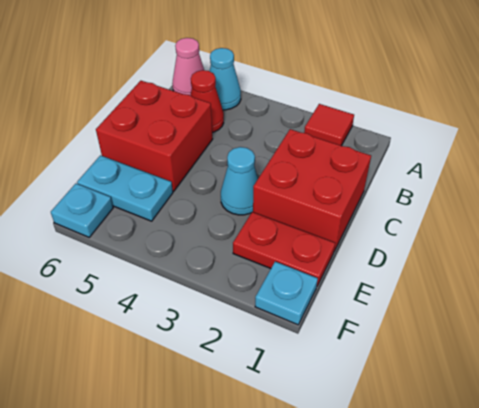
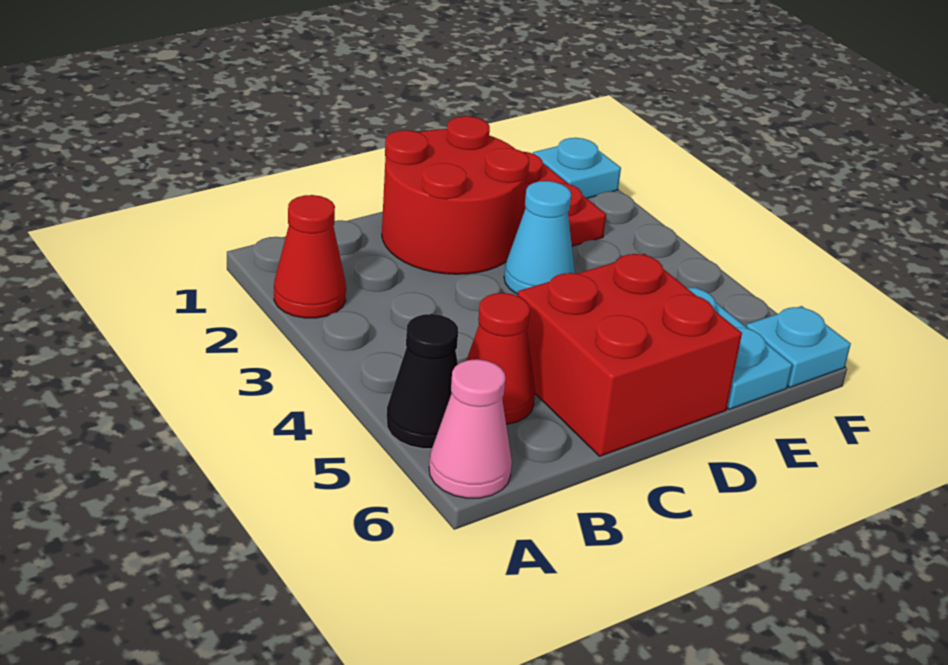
red 1x1 tile [304,104,354,146] -> red 1x1 cone [274,195,346,318]
cyan 1x1 cone [210,48,241,110] -> black 1x1 cone [386,314,458,449]
red 2x2 brick [253,129,371,251] -> red 2x2 round brick [382,116,529,274]

